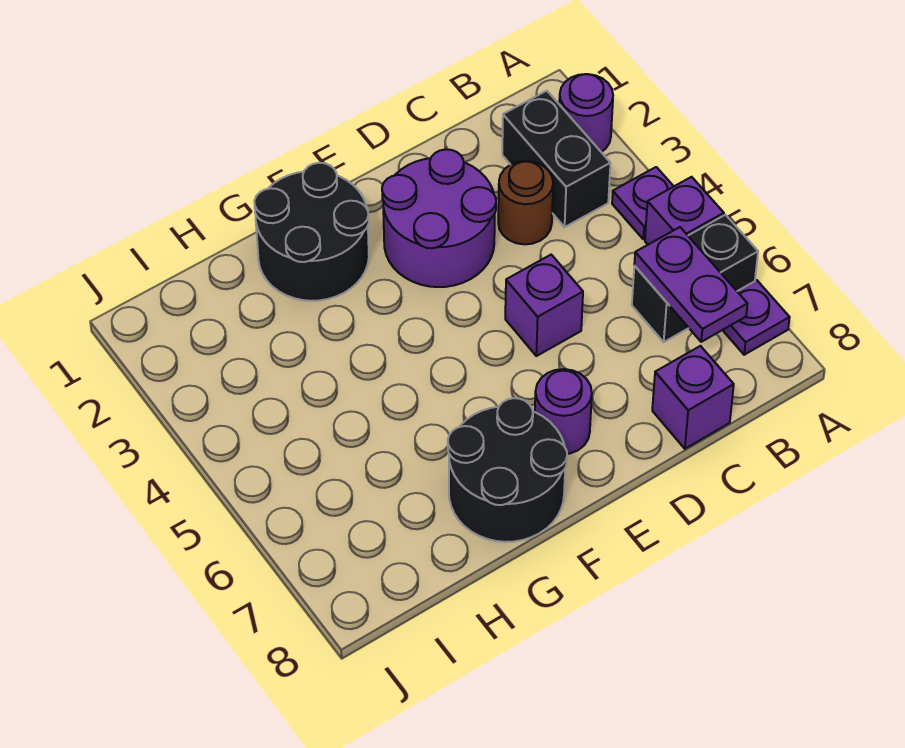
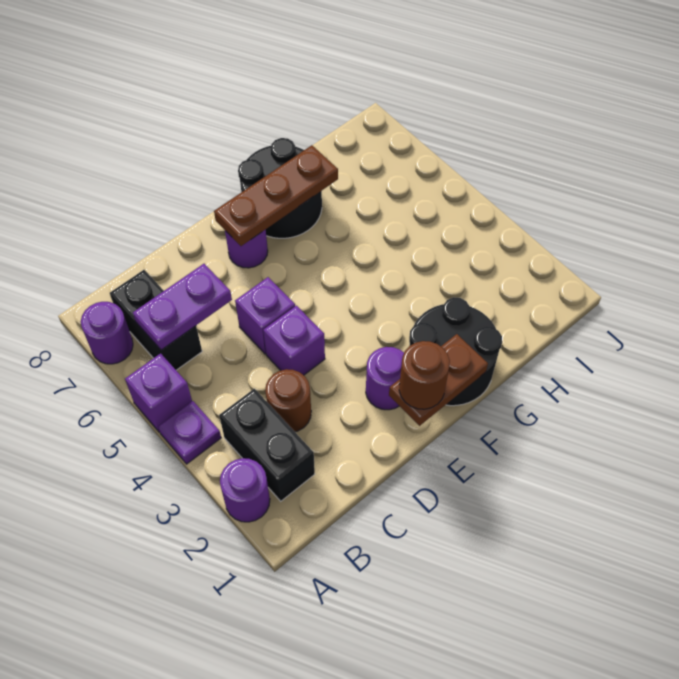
black 1x2 brick [632,215,758,342] -> black 1x2 brick turned to [110,270,202,370]
purple 1x1 plate [723,280,790,355] -> purple 1x1 round brick [81,302,133,364]
purple 1x2 plate [634,227,747,342] -> purple 1x2 plate turned to [133,264,232,350]
purple 1x1 brick [652,346,734,449] -> purple 1x1 brick moved to [263,306,325,375]
purple 2x2 round brick [382,149,496,287] -> purple 1x1 round brick [366,347,404,410]
none -> brown 1x2 plate [389,334,488,426]
none -> brown 1x1 round brick [399,341,450,409]
none -> brown 1x3 plate [214,145,338,246]

